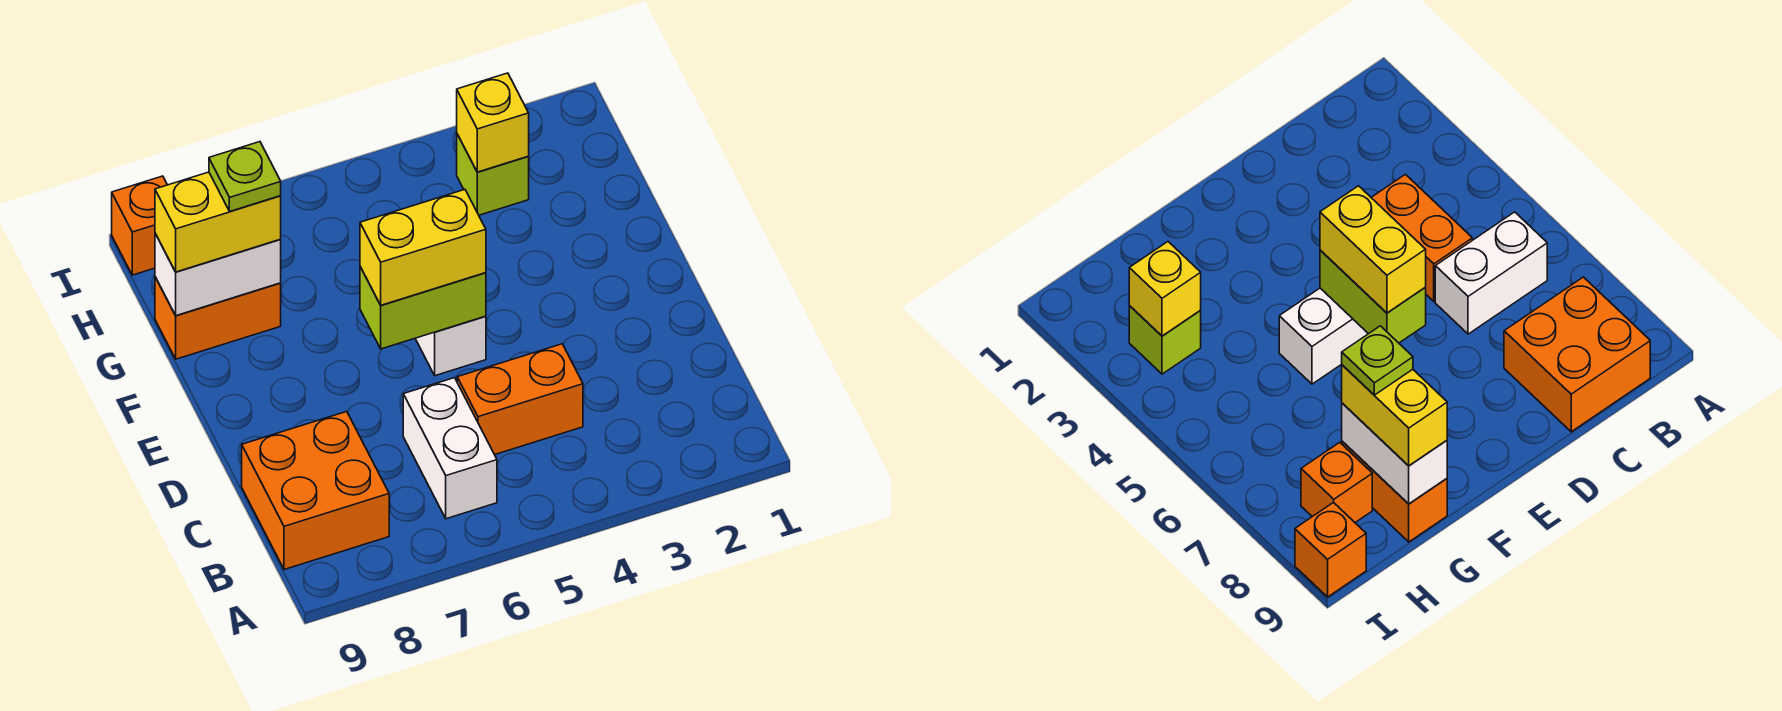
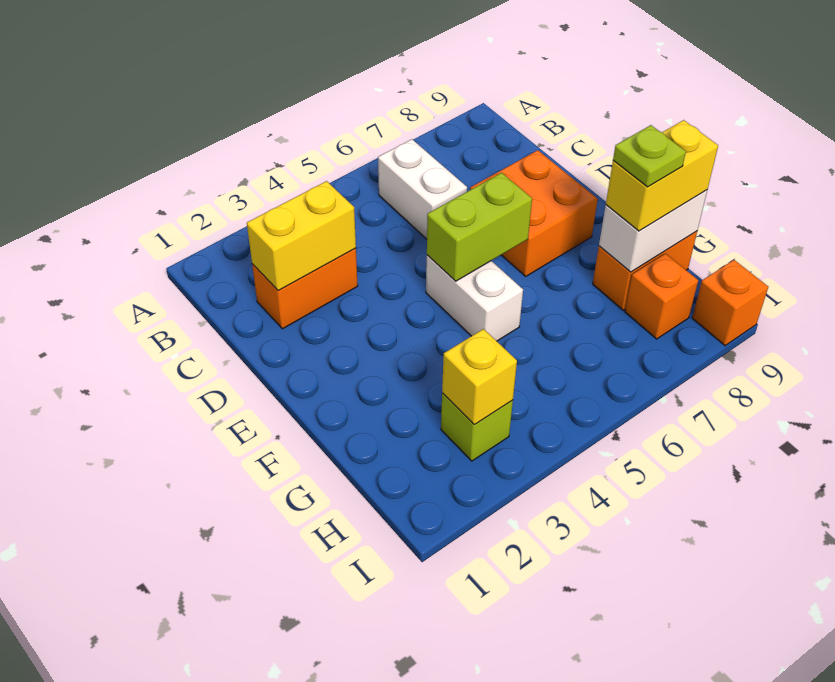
orange 2x2 brick [242,412,389,570] -> orange 2x2 brick moved to [470,150,598,276]
orange 1x2 brick [457,344,583,455] -> orange 1x2 brick moved to [252,248,358,329]
yellow 1x2 brick [360,190,486,305] -> yellow 1x2 brick moved to [247,181,356,291]

